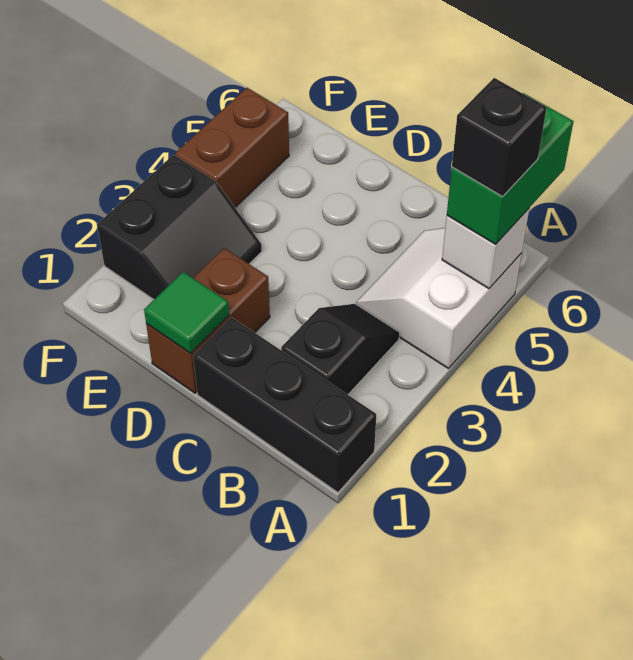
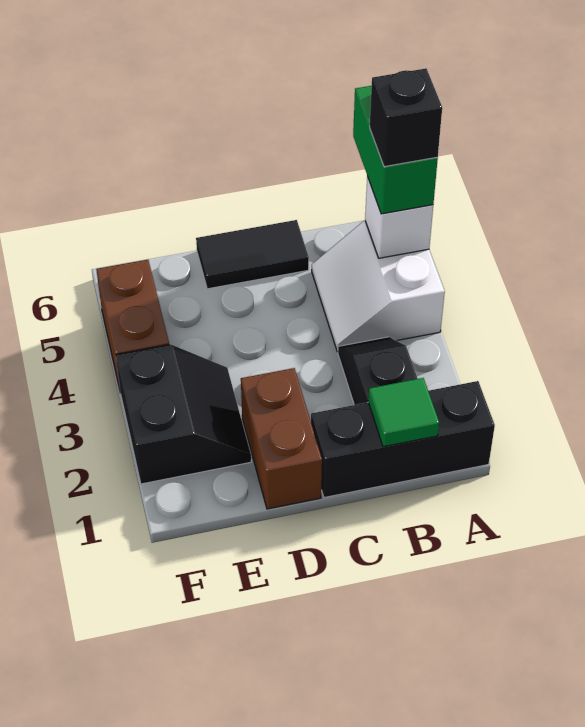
none -> black 1x2 tile [196,220,309,289]
green 1x1 tile [144,272,229,353] -> green 1x1 tile moved to [368,378,439,447]

